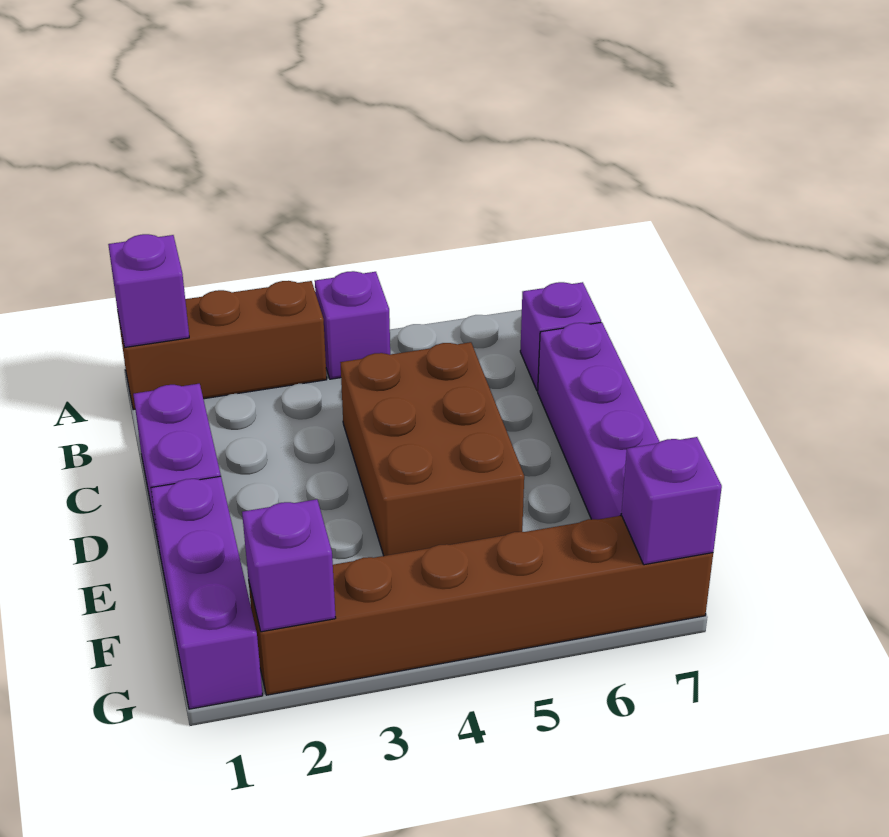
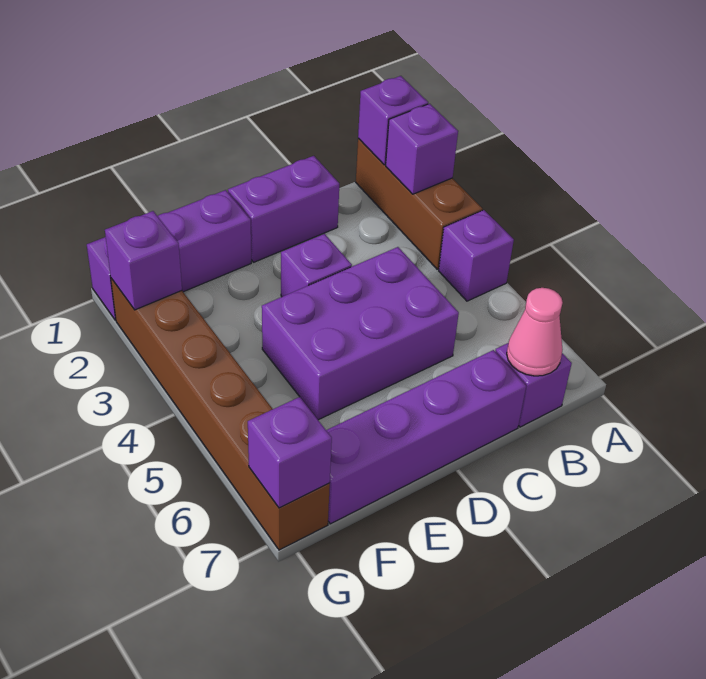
none -> purple 1x1 brick [386,104,458,194]
none -> pink 1x1 cone [507,288,563,376]
brown 2x3 brick [340,342,524,556] -> purple 2x3 brick [262,247,459,420]
none -> purple 1x1 brick [281,234,352,297]

